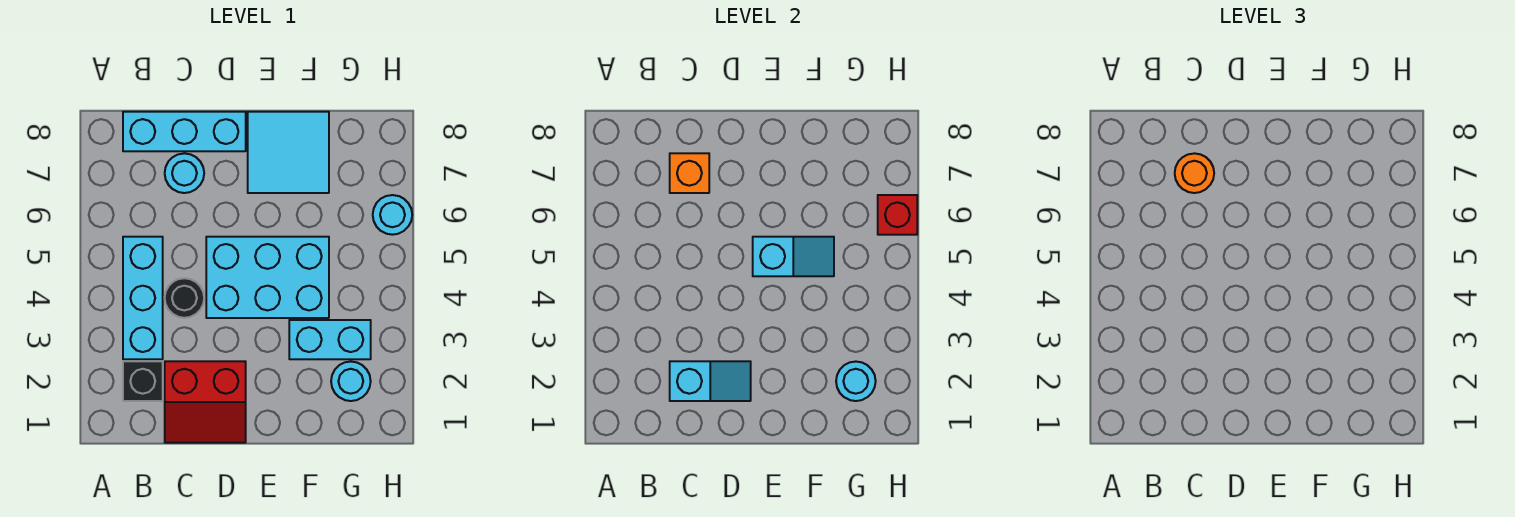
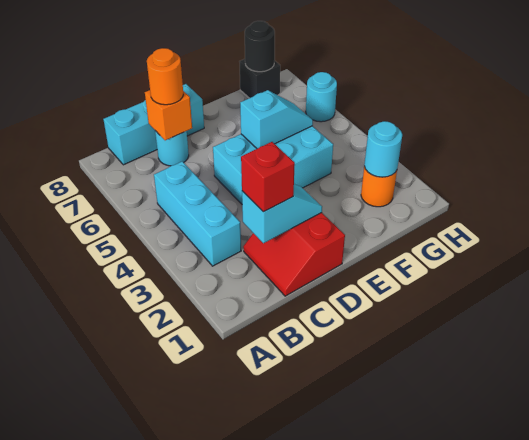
black 1x1 brick [123,361,163,401] -> black 1x1 brick moved to [239,59,280,98]
red 2x2 slope [165,361,246,443] -> red 2x2 slope turned to [243,213,345,296]
black 1x1 round brick [165,278,204,318] -> black 1x1 round brick moved to [245,21,275,72]
cyan 2x2 tile [248,112,329,193] -> none
cyan 1x2 brick [289,320,371,359] -> none
cyan 1x1 round brick [331,362,371,401] -> orange 1x1 round brick [361,167,397,207]
red 1x1 brick [878,195,917,235] -> red 1x1 brick moved to [241,142,295,212]

